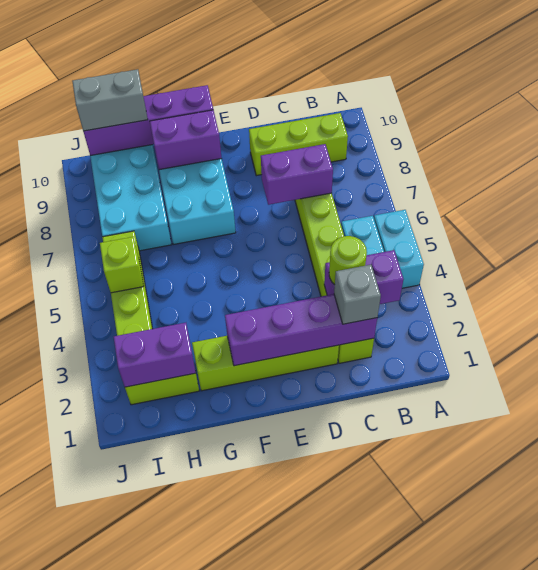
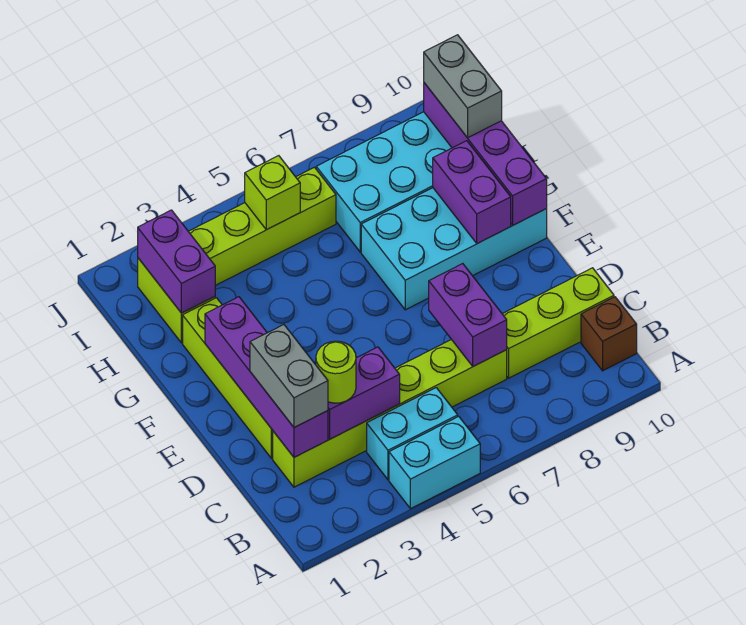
purple 1x2 brick [324,250,404,304] -> purple 1x2 brick turned to [328,347,400,439]
lime 1x3 brick [249,113,348,176] -> lime 1x3 brick turned to [503,268,614,378]
none -> brown 1x1 brick [581,297,637,371]
grey 1x1 brick [334,265,381,324] -> grey 1x2 brick [250,325,328,427]

